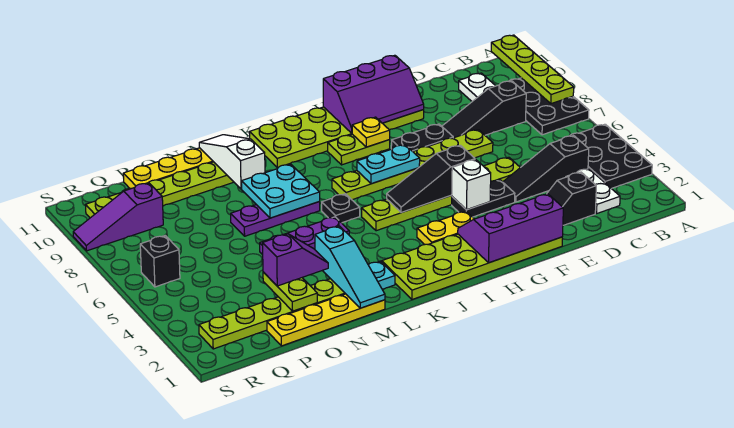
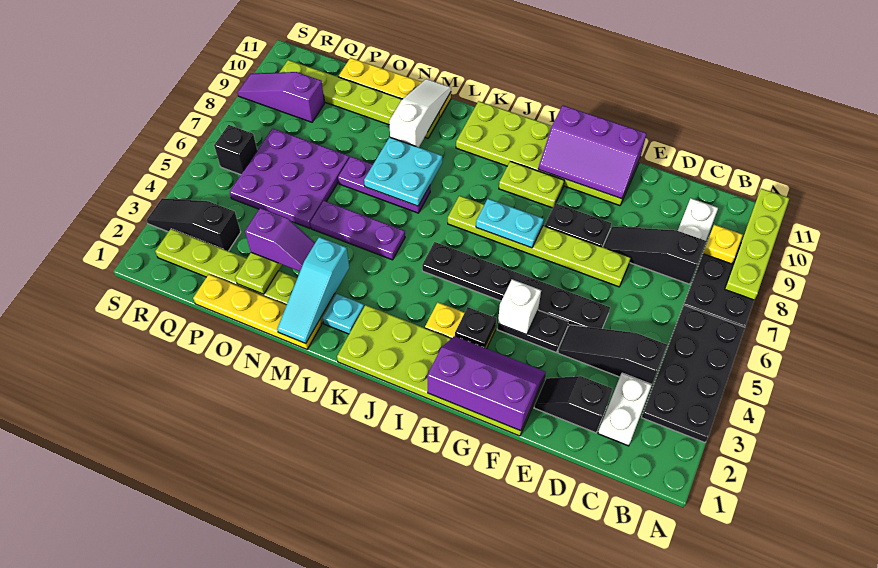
black 2x3 plate [561,124,652,189] -> black 2x4 plate [641,305,745,443]
lime 1x6 plate [362,157,520,231] -> black 1x6 plate [422,242,610,329]
black 1x3 slope [387,145,475,213] -> black 1x3 slope moved to [147,198,241,251]
yellow 1x1 plate [352,117,390,147] -> yellow 1x1 plate moved to [703,225,743,264]
black 1x1 plate [322,194,360,223] -> black 1x1 plate moved to [455,307,496,348]
none -> purple 3x3 plate [230,128,349,228]

